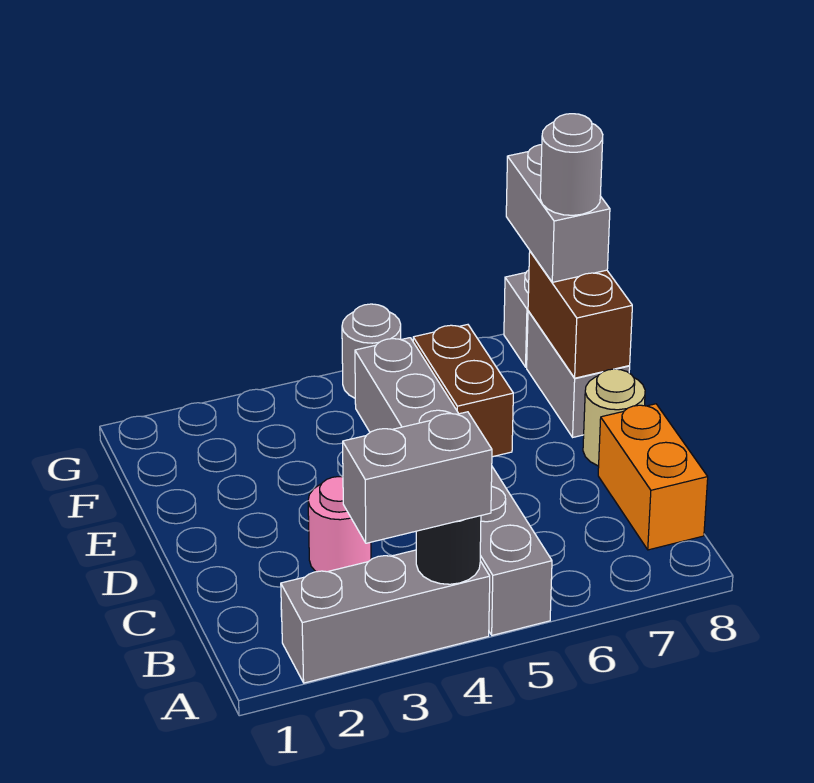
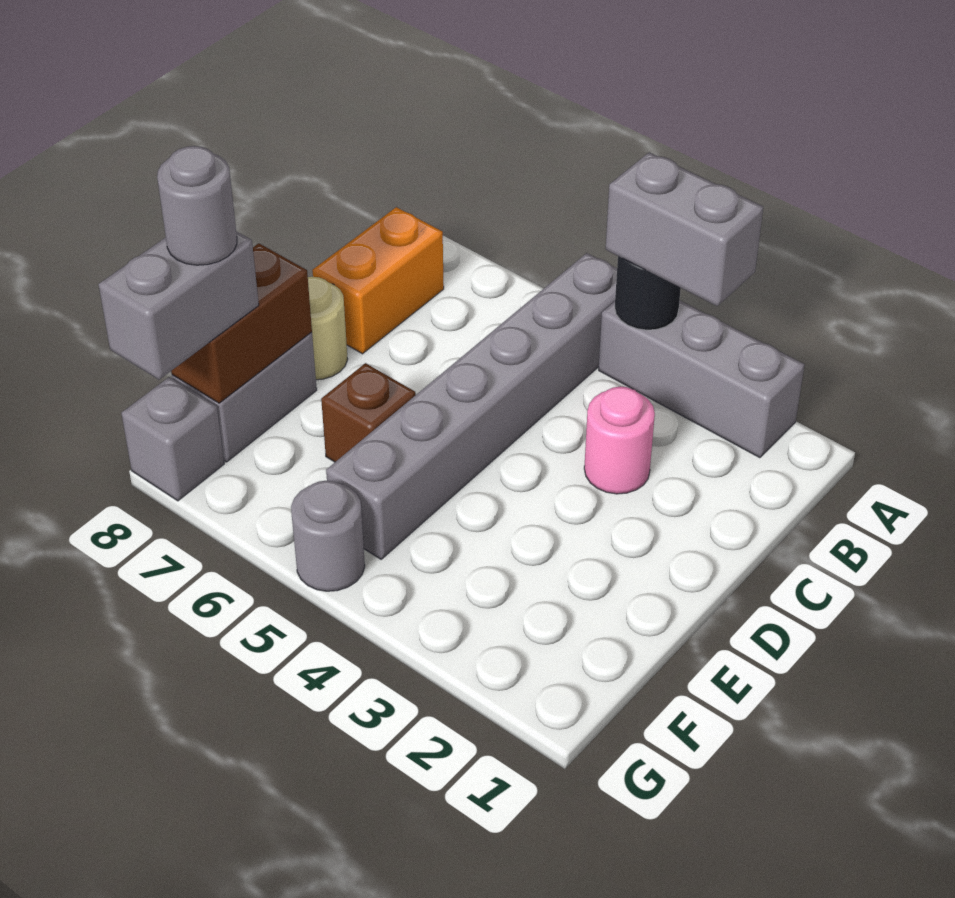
brown 1x2 brick [413,325,513,457] -> brown 1x1 brick [321,363,416,462]

